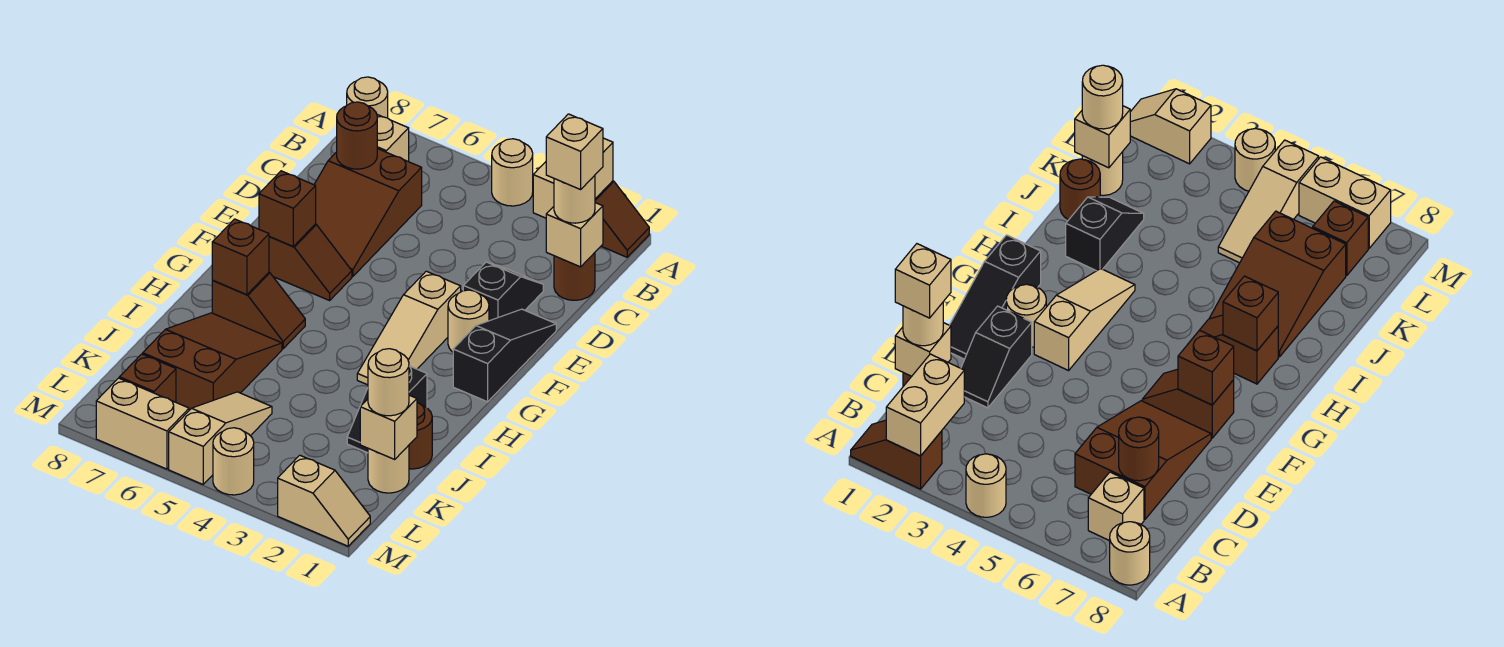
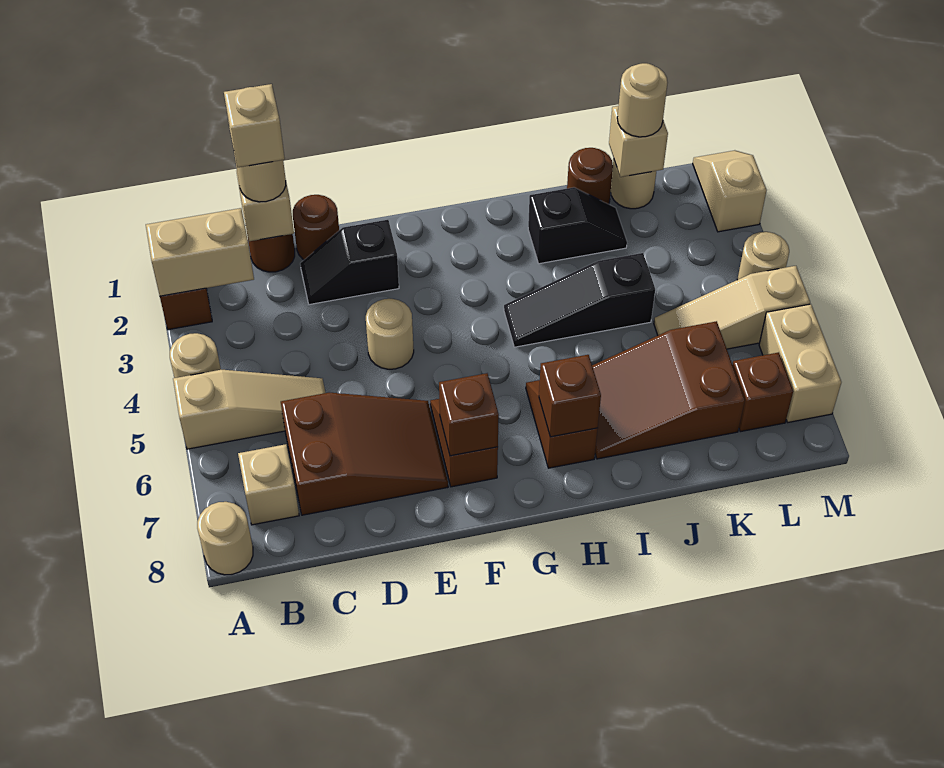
brown 1x1 round brick [337,102,377,169] -> brown 1x1 round brick moved to [293,195,339,260]
black 1x3 slope [453,309,556,402] -> black 1x3 slope moved to [504,253,655,347]
tan 1x1 round brick [448,290,489,352] -> tan 1x1 round brick moved to [366,299,414,369]
tan 1x3 slope [357,271,461,385] -> tan 1x3 slope moved to [173,370,326,449]

